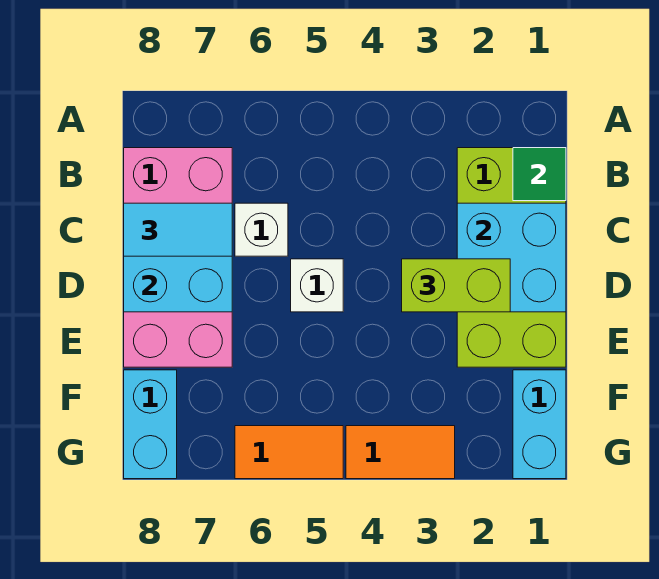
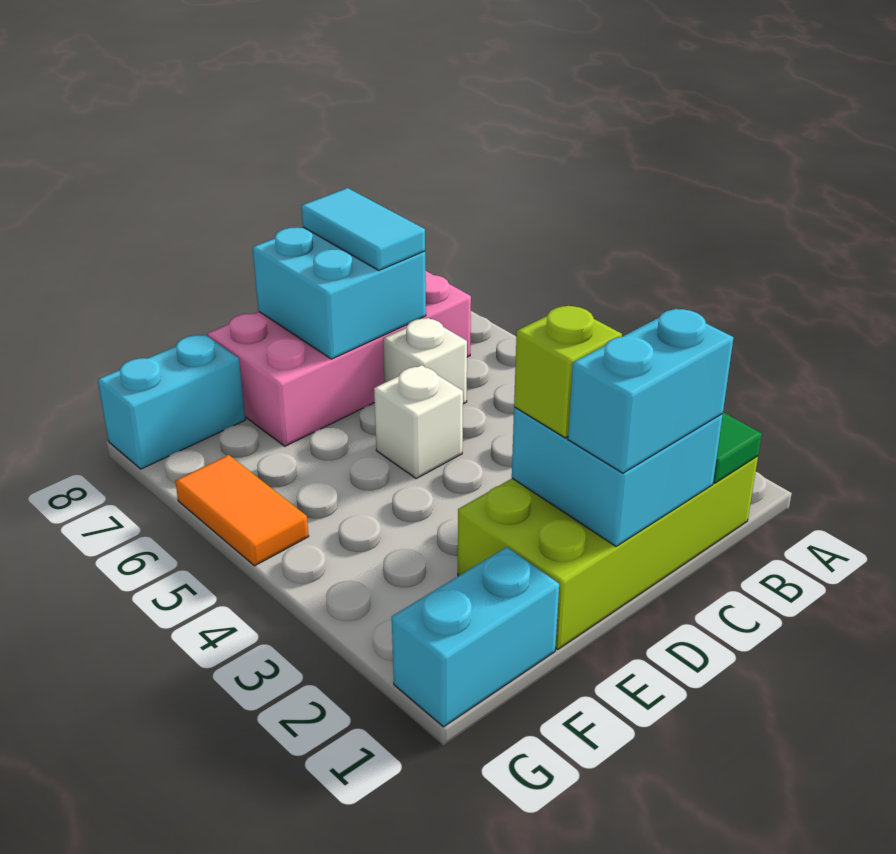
none -> cyan 1x2 brick [568,309,734,473]
lime 1x2 brick [402,259,510,312] -> lime 1x1 brick [514,306,622,438]
orange 1x2 tile [346,426,455,479] -> none

